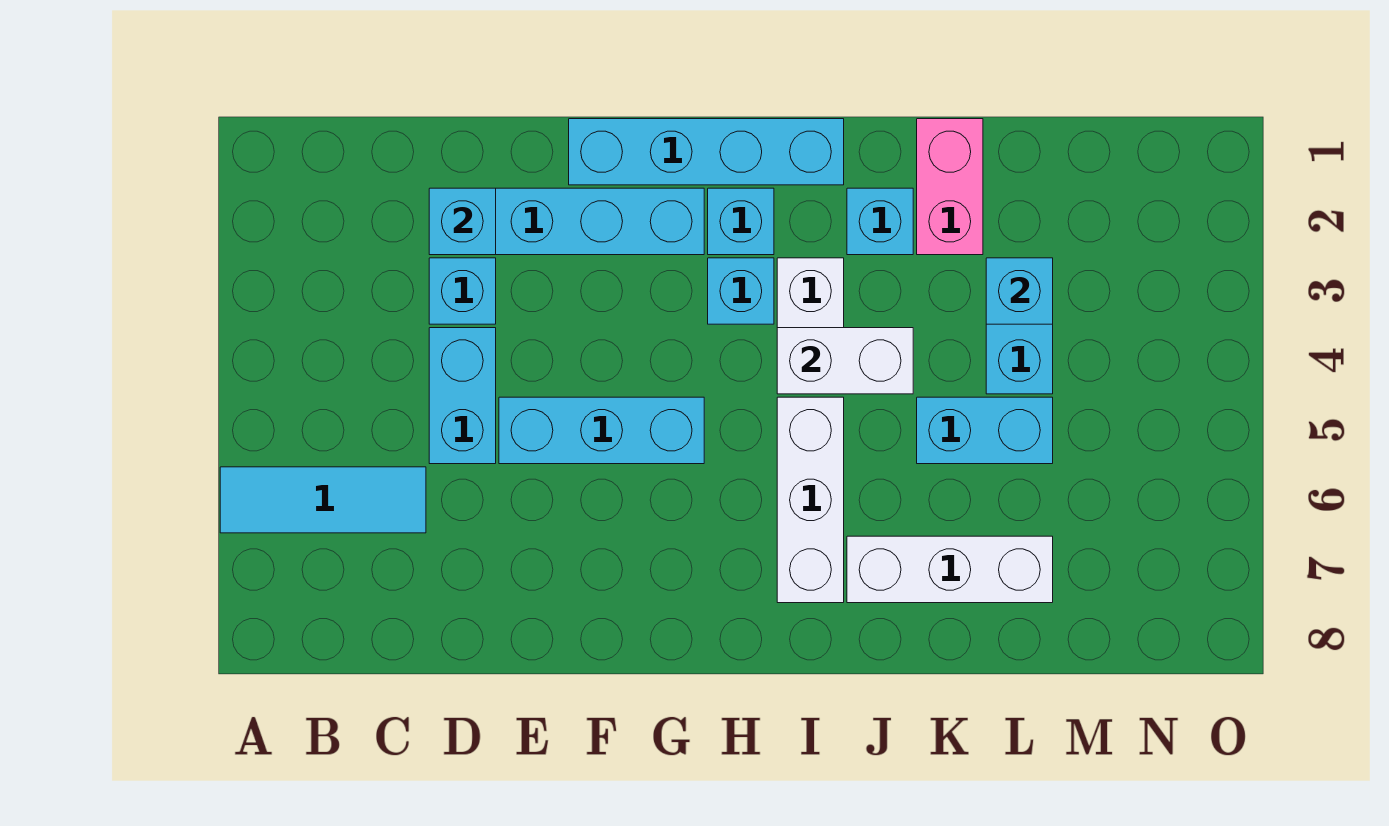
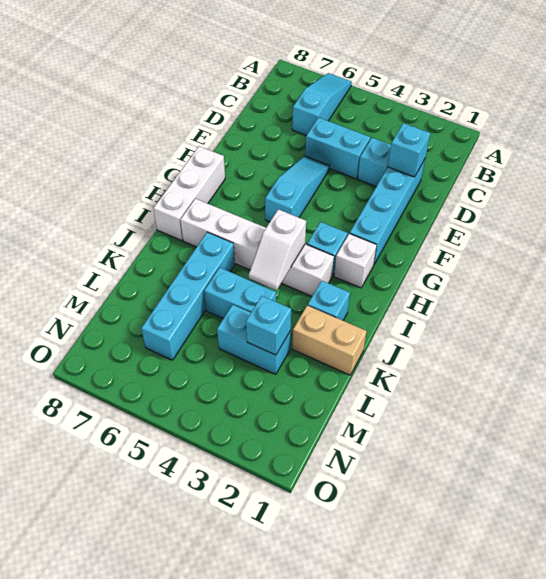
cyan 1x3 tile [220,467,426,533] -> cyan 1x3 slope [292,73,352,135]
cyan 1x3 brick [499,397,704,464] -> cyan 1x3 slope [265,156,330,222]
cyan 1x4 brick [569,119,844,185] -> cyan 1x4 brick moved to [141,232,235,360]
cyan 1x1 brick [708,188,774,255] -> white 1x1 brick [334,233,377,288]
white 1x2 brick [777,328,913,394] -> white 1x2 slope [249,209,306,290]
white 1x3 brick [847,536,1053,603] -> white 1x3 brick moved to [153,146,225,241]
pink 1x2 brick [917,119,983,255] -> tan 1x2 brick [292,305,367,375]
cyan 1x2 brick [917,397,1053,464] -> cyan 1x2 brick turned to [204,268,276,319]

